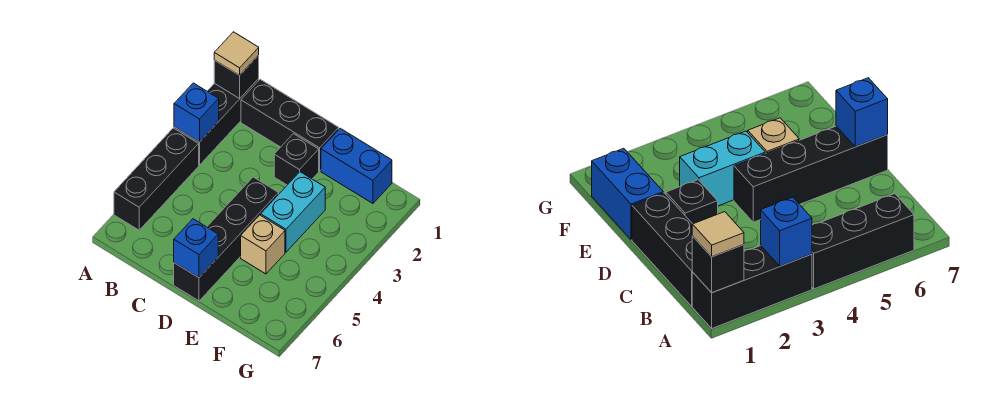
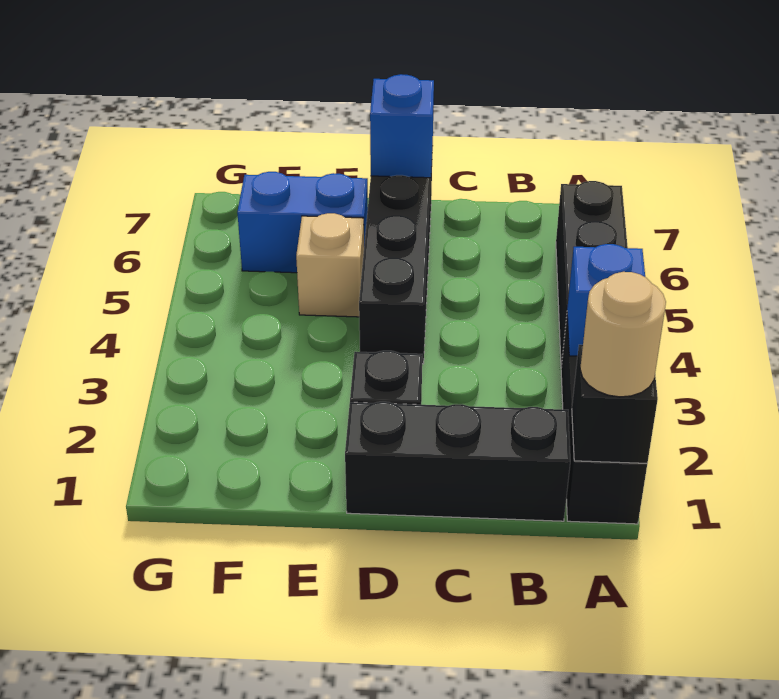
tan 1x1 tile [214,32,259,75] -> tan 1x1 round brick [580,272,666,397]
blue 1x2 brick [321,128,392,203] -> blue 1x2 brick moved to [237,172,368,273]
cyan 1x2 brick [261,172,325,252] -> none

